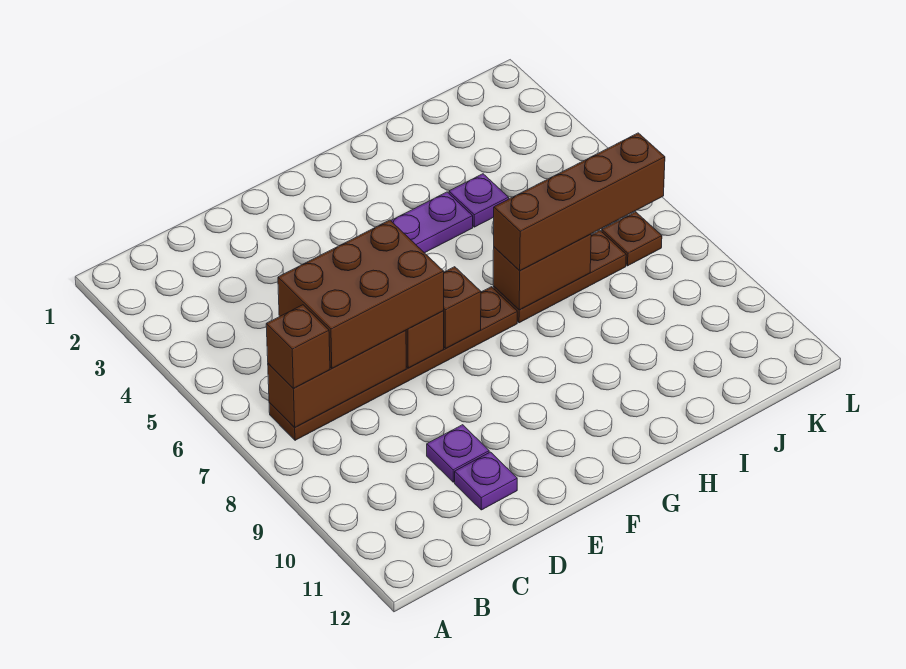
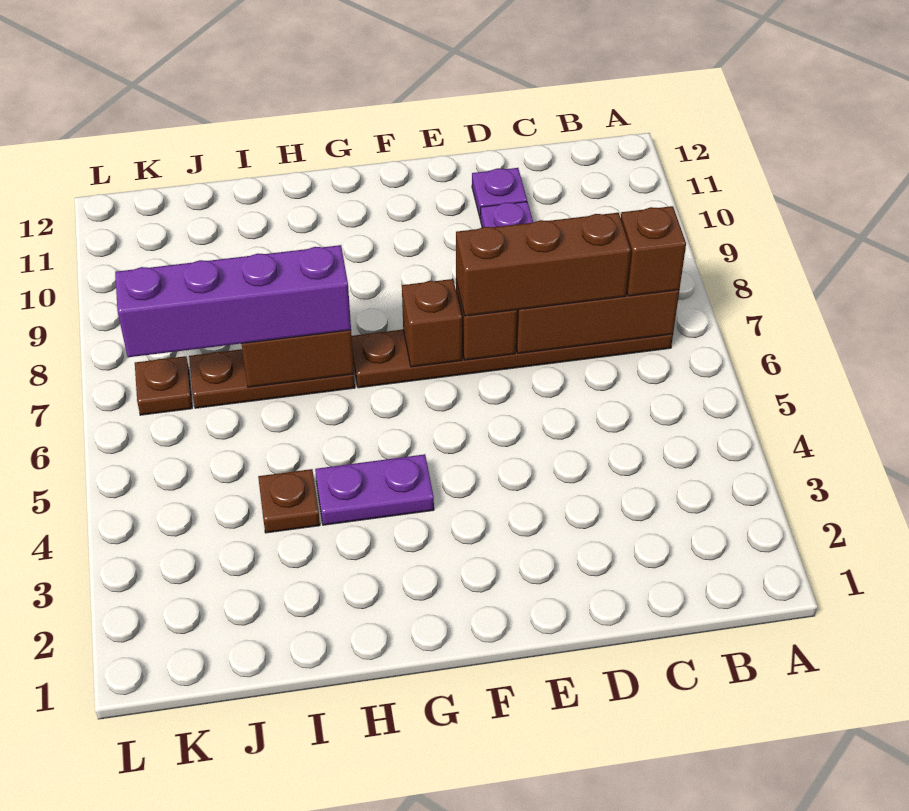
brown 2x3 brick [278,220,444,368] -> brown 1x3 brick [456,213,631,316]
brown 1x4 brick [494,133,665,271] -> purple 1x4 brick [115,245,351,357]
purple 1x1 plate [449,174,509,227] -> brown 1x1 plate [258,469,320,533]

